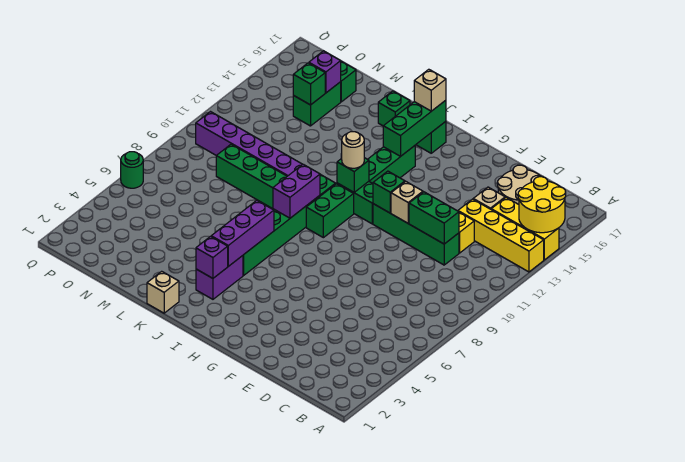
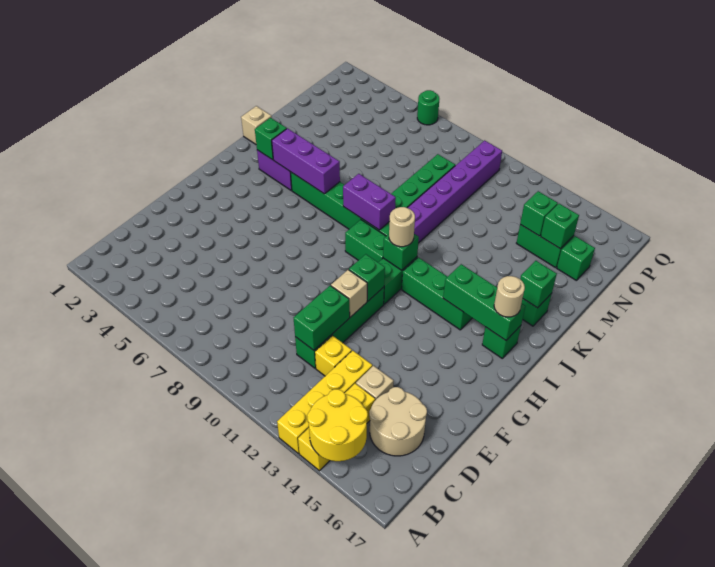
tan 1x1 brick [414,69,446,111] -> tan 1x1 round brick [494,276,525,317]
purple 1x1 brick [196,237,228,278] -> green 1x1 brick [255,118,287,160]
none -> green 1x1 brick [520,261,557,308]
purple 1x1 brick [309,51,341,93] -> green 1x1 brick [541,204,579,249]

